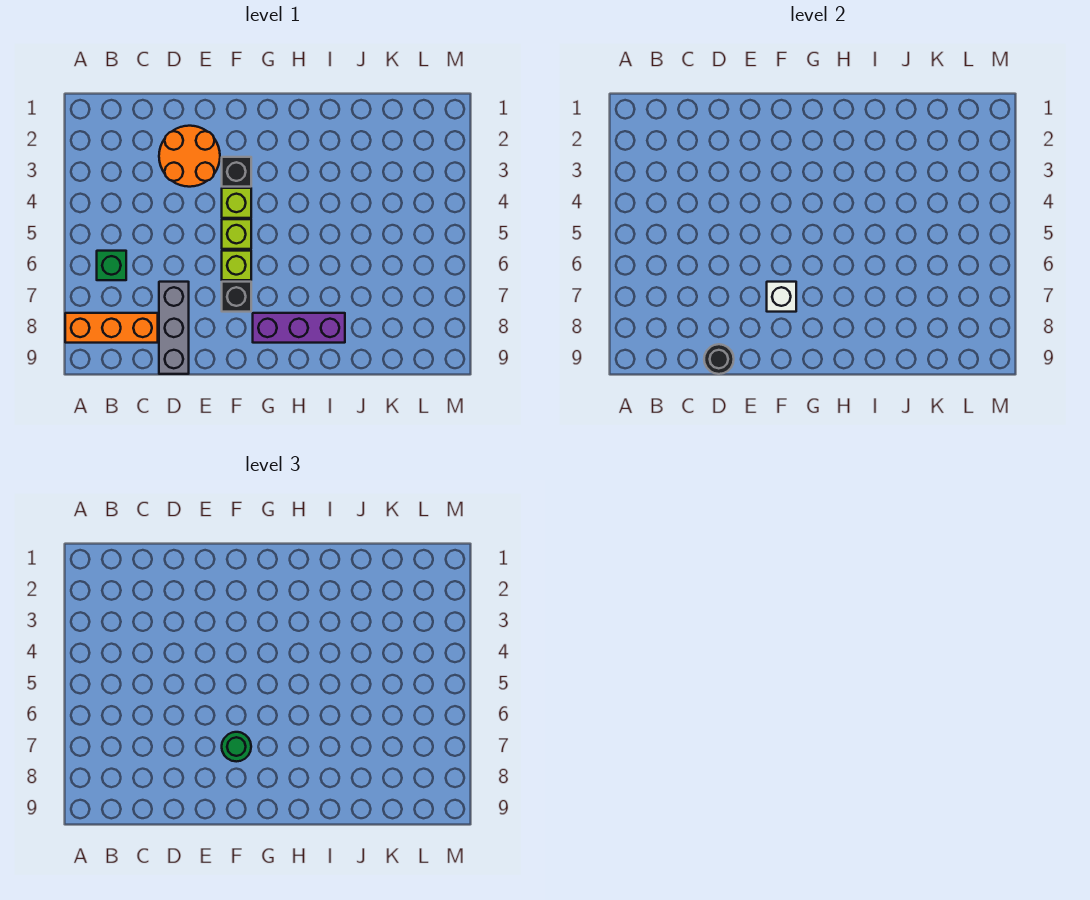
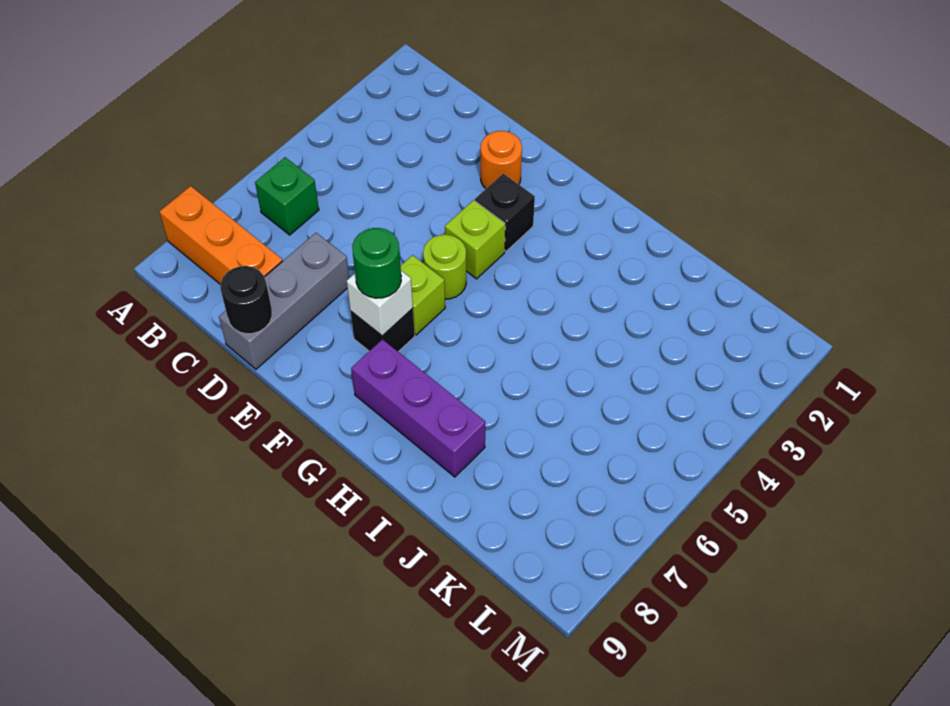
orange 2x2 round brick [159,126,220,187] -> orange 1x1 round brick [481,131,522,189]
lime 1x1 brick [222,219,251,249] -> lime 1x1 round brick [423,235,466,299]

